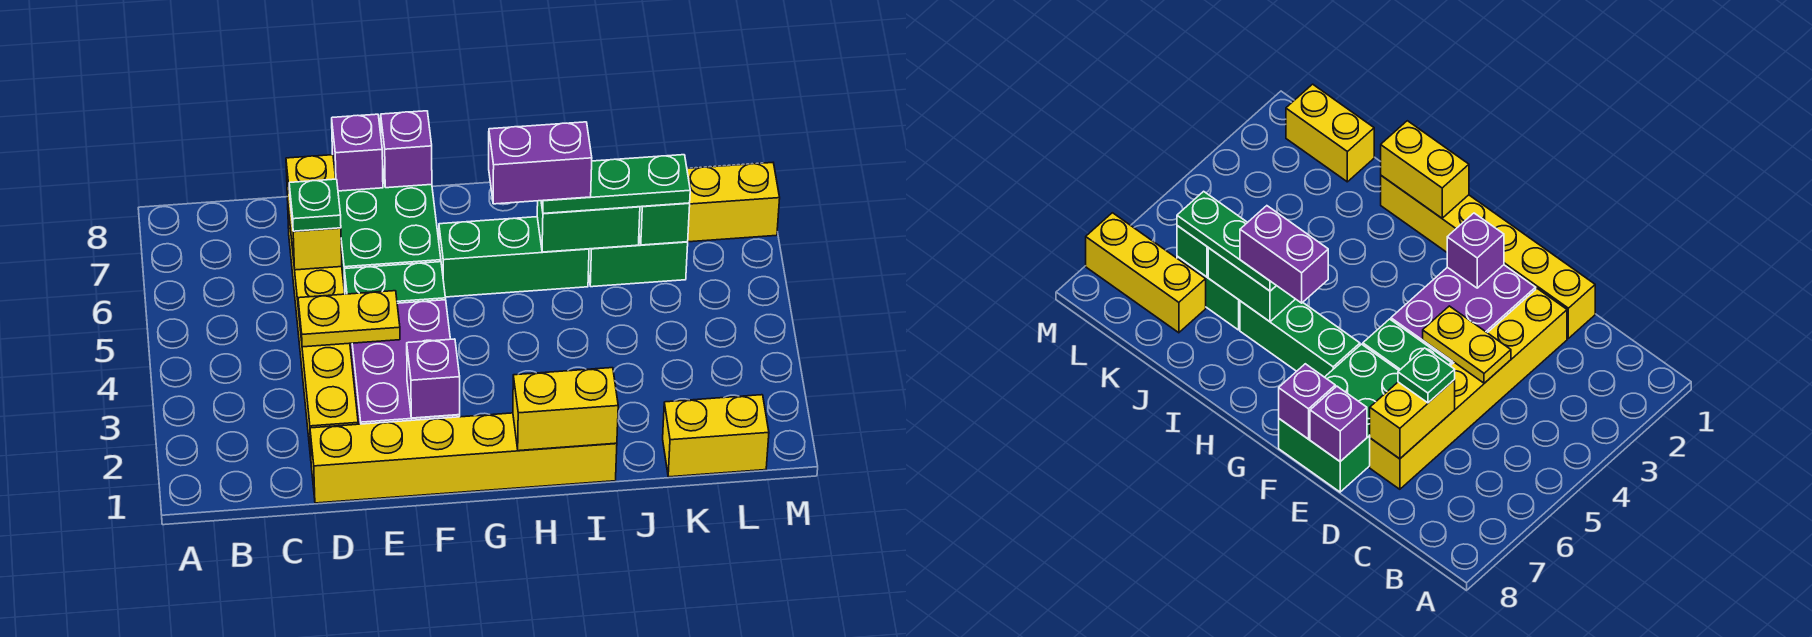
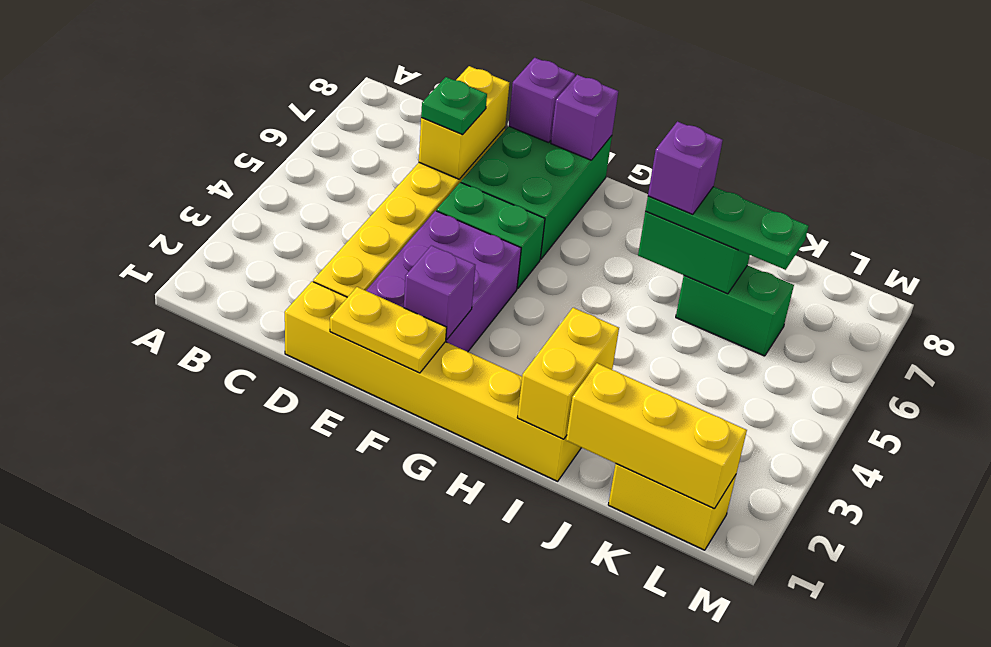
yellow 1x2 plate [298,291,400,347] -> yellow 1x2 plate moved to [330,287,447,373]
green 1x3 brick [439,217,589,297] -> none
yellow 1x2 brick [513,368,618,451] -> yellow 1x2 brick turned to [517,308,619,439]
purple 1x2 brick [489,122,592,204] -> purple 1x1 brick [648,122,723,214]
green 1x1 brick [639,203,690,245] -> none
yellow 1x3 brick [687,163,780,242] -> yellow 1x3 brick moved to [566,363,747,509]

